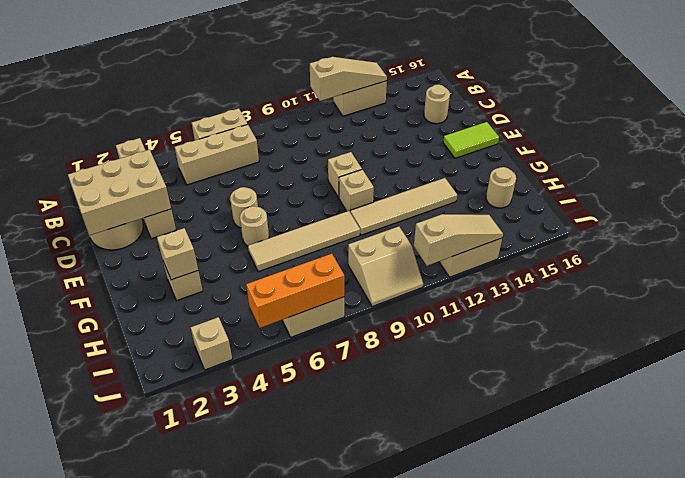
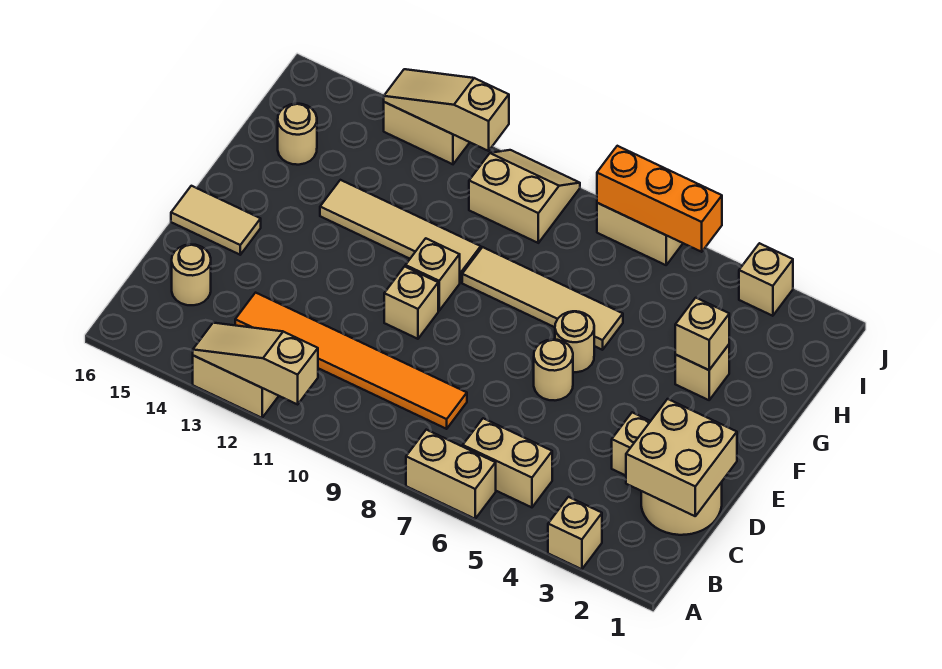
tan 1x3 brick [175,124,259,185] -> tan 1x2 brick [463,418,552,507]
tan 2x3 brick [68,150,171,236] -> tan 2x2 brick [626,399,737,516]
none -> orange 1x6 tile [235,293,467,429]
lime 1x2 tile [443,122,499,158] -> tan 1x2 tile [171,186,261,255]

